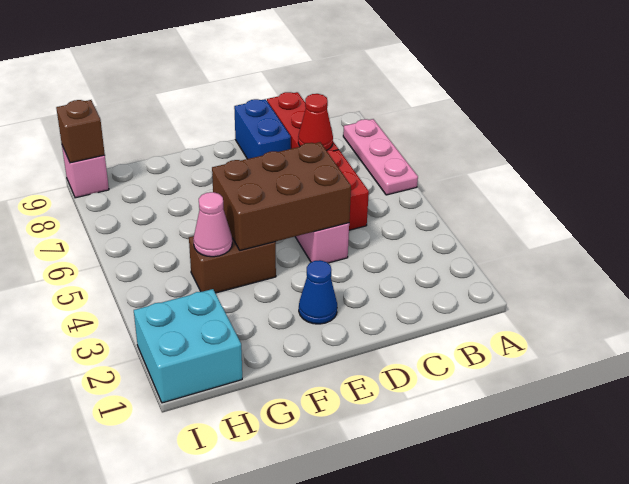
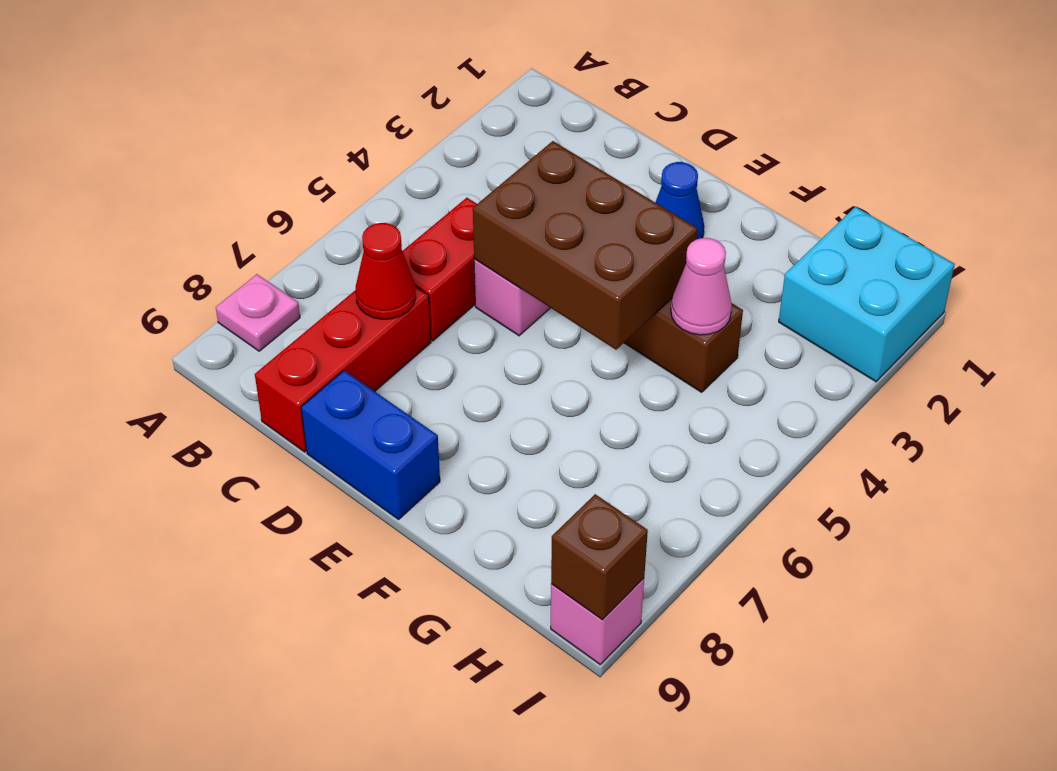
pink 1x3 plate [343,119,418,195] -> pink 1x1 plate [216,274,300,351]
blue 1x2 brick [234,99,291,159] -> blue 1x2 brick turned to [301,371,440,519]

